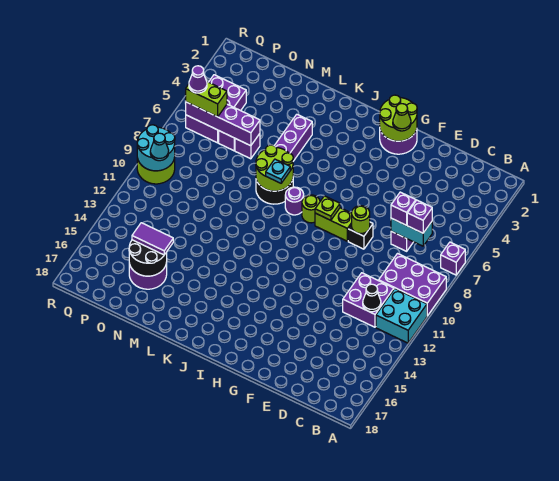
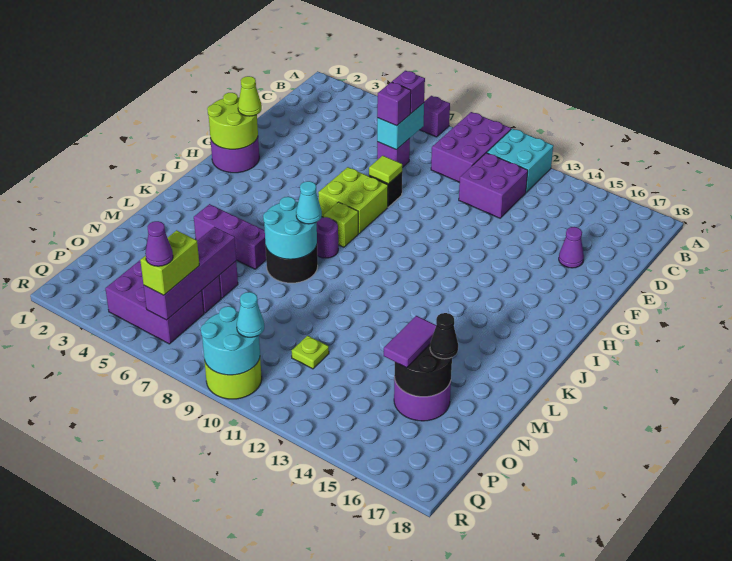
black 1x1 cone [363,284,381,312] -> black 1x1 cone moved to [430,313,458,359]
none -> purple 1x1 cone [559,227,584,268]
lime 1x1 round brick [352,206,370,234] -> lime 1x1 tile [369,156,402,184]
lime 1x2 brick [315,208,352,241] -> lime 2x2 brick [318,167,388,234]
lime 1x1 plate [315,196,340,220] -> lime 1x1 plate moved to [292,336,329,369]
lime 1x1 round brick [302,195,320,223] -> lime 1x1 brick [324,202,358,247]
lime 2x2 round brick [256,145,293,191] -> cyan 2x2 round brick [263,197,317,259]
cyan 1x1 plate [266,159,290,183] -> cyan 1x1 cone [296,181,322,224]

